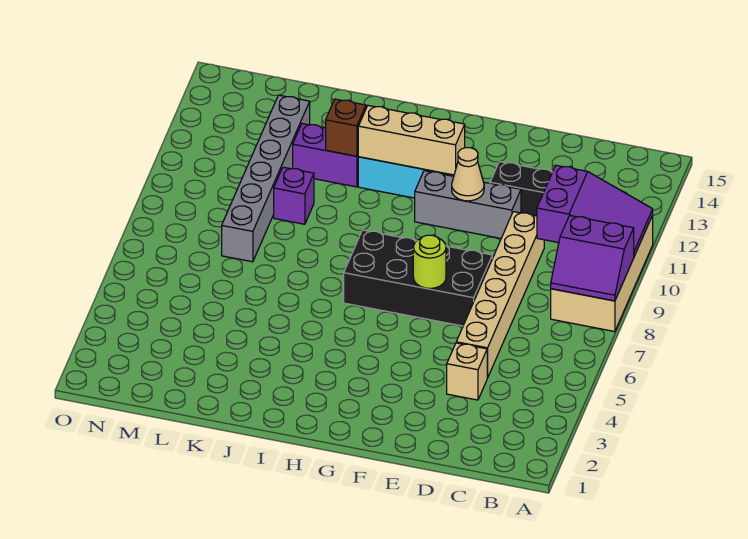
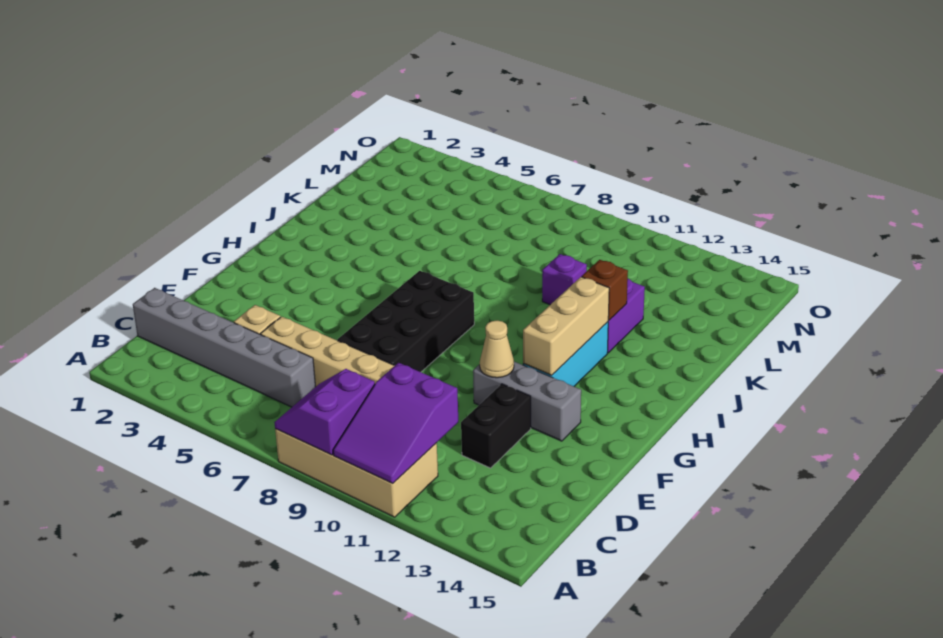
grey 1x3 brick [415,171,521,238] -> grey 1x3 brick turned to [473,362,581,441]
lime 1x1 round brick [413,235,446,288] -> none
grey 1x6 brick [222,95,310,262] -> grey 1x6 brick moved to [133,288,315,407]

